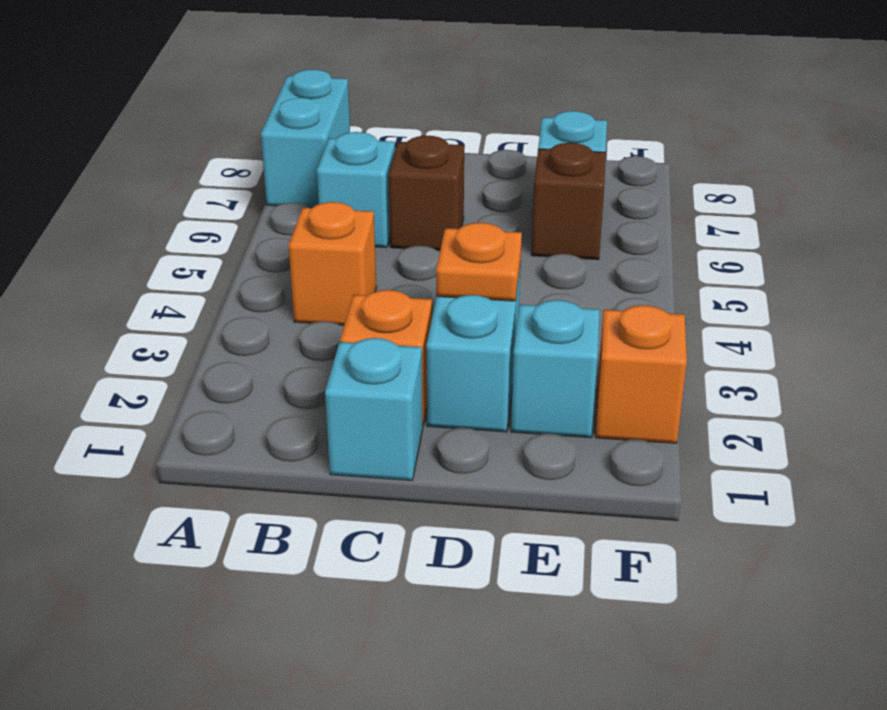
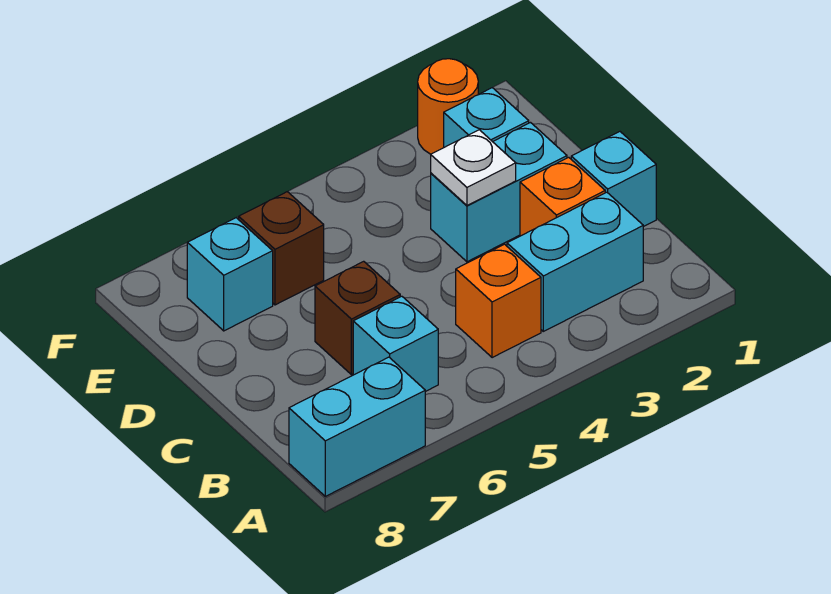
none -> cyan 1x2 brick [507,192,643,331]
orange 1x1 plate [436,223,522,301] -> white 1x1 plate [431,130,516,206]
orange 1x1 brick [596,305,687,443] -> orange 1x1 round brick [418,59,478,154]

